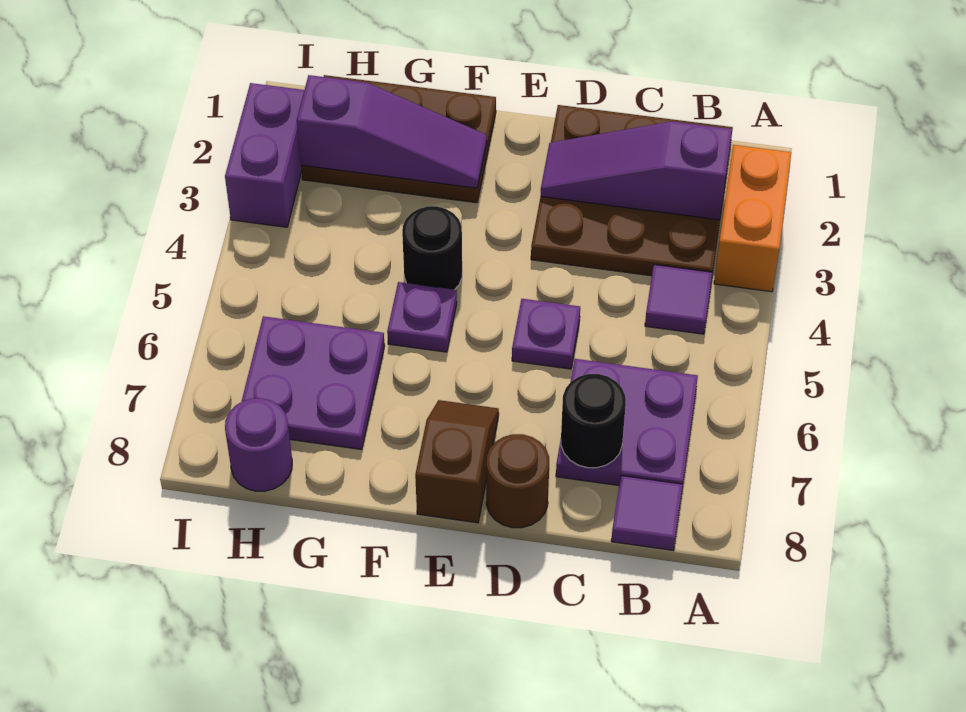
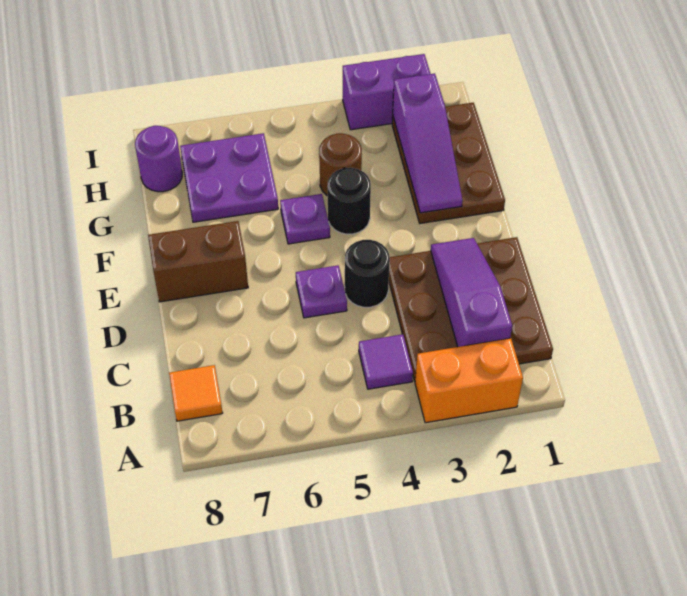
purple 2x2 plate [556,359,698,487] -> none
purple 1x1 tile [611,476,683,550] -> orange 1x1 tile [169,365,223,421]
black 1x1 round brick [561,374,626,468] -> black 1x1 round brick moved to [345,240,390,307]
brown 1x1 round brick [486,434,549,528] -> brown 1x1 round brick moved to [319,133,362,196]
brown 1x2 slope [415,400,499,523] -> brown 1x2 brick [148,221,248,302]

